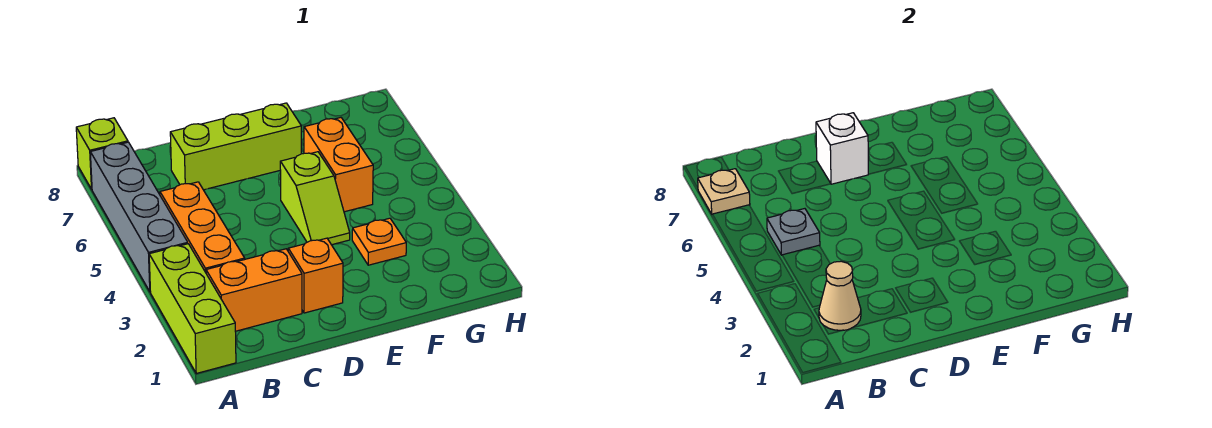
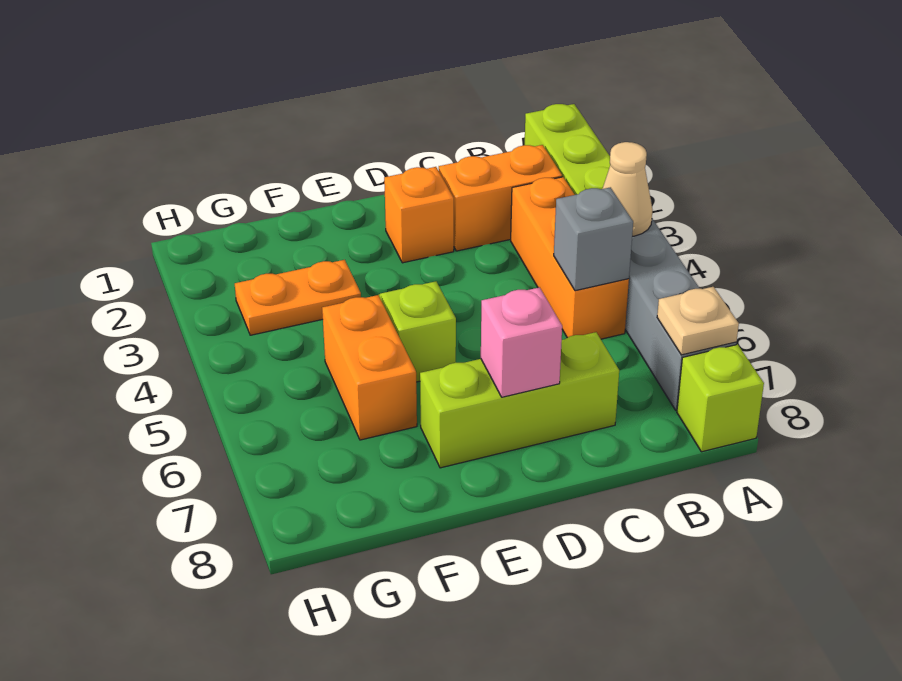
tan 1x1 cone [819,261,861,330] -> tan 1x1 cone moved to [603,142,653,236]
grey 1x1 plate [767,209,820,255] -> grey 1x1 brick [554,187,633,291]
white 1x1 brick [816,113,868,184] -> pink 1x1 brick [481,287,562,397]
orange 1x1 plate [352,218,406,265] -> orange 1x2 plate [235,260,361,335]

